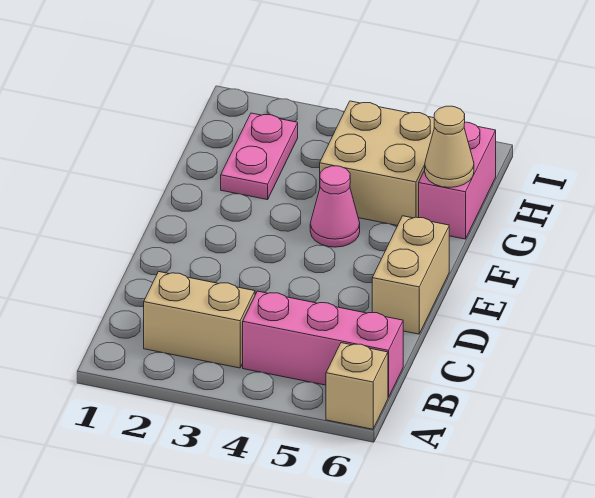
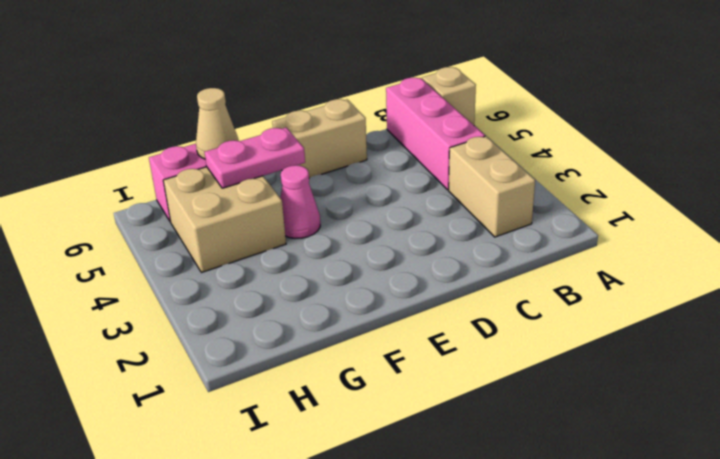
pink 1x2 plate [221,113,298,200] -> pink 1x2 plate moved to [204,128,305,188]

